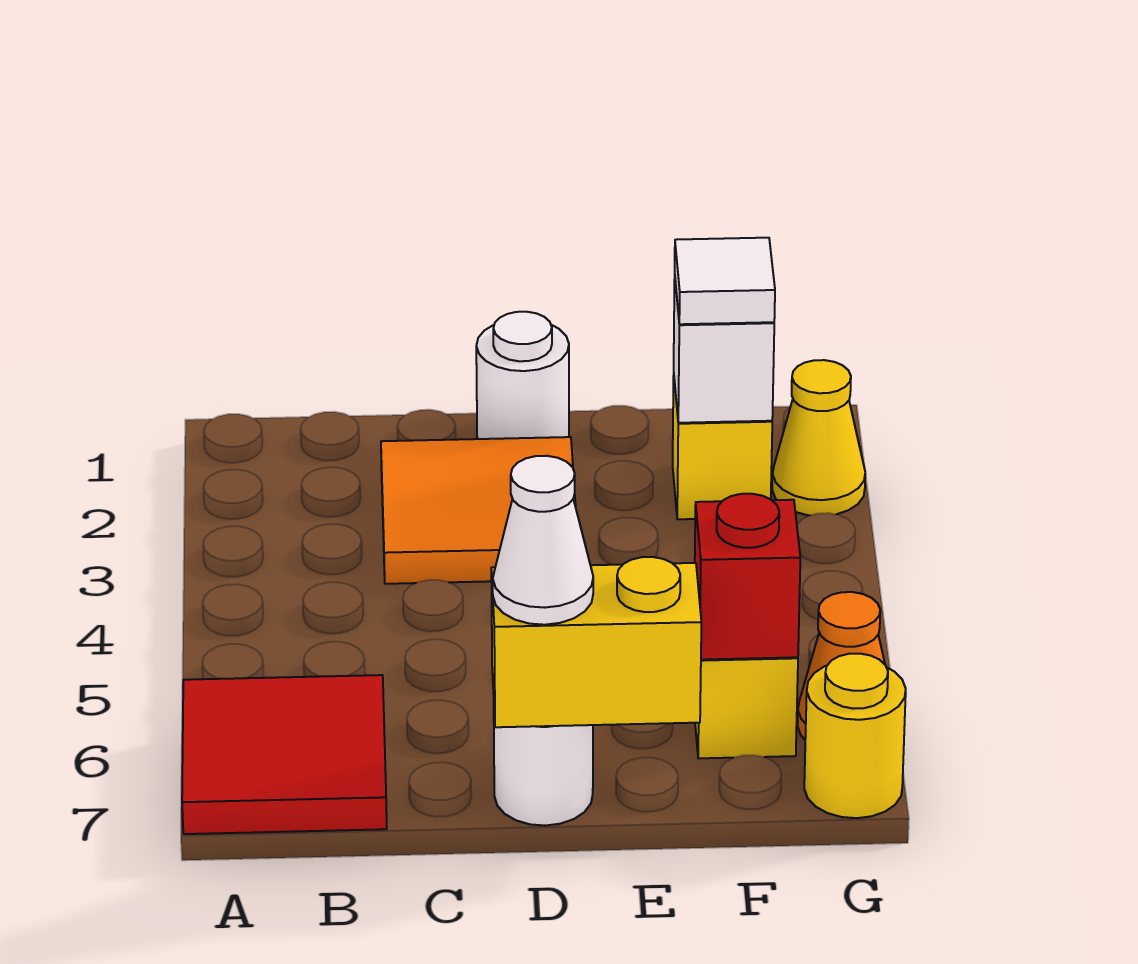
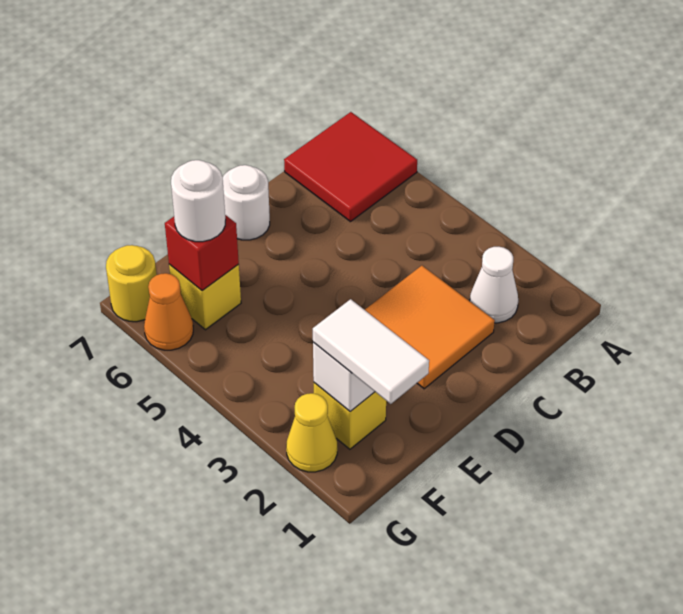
white 1x1 round brick [476,312,569,439] -> white 1x1 round brick moved to [171,160,226,242]
yellow 1x2 brick [491,557,701,727] -> none
white 1x1 cone [493,456,593,625] -> white 1x1 cone moved to [470,247,518,323]
white 1x1 tile [675,238,775,324] -> white 1x2 tile [313,299,429,404]

